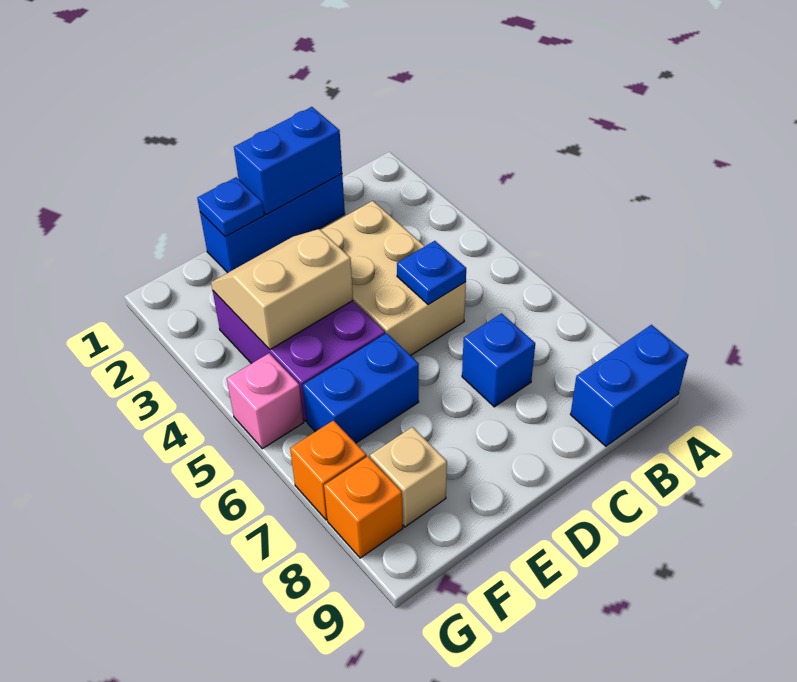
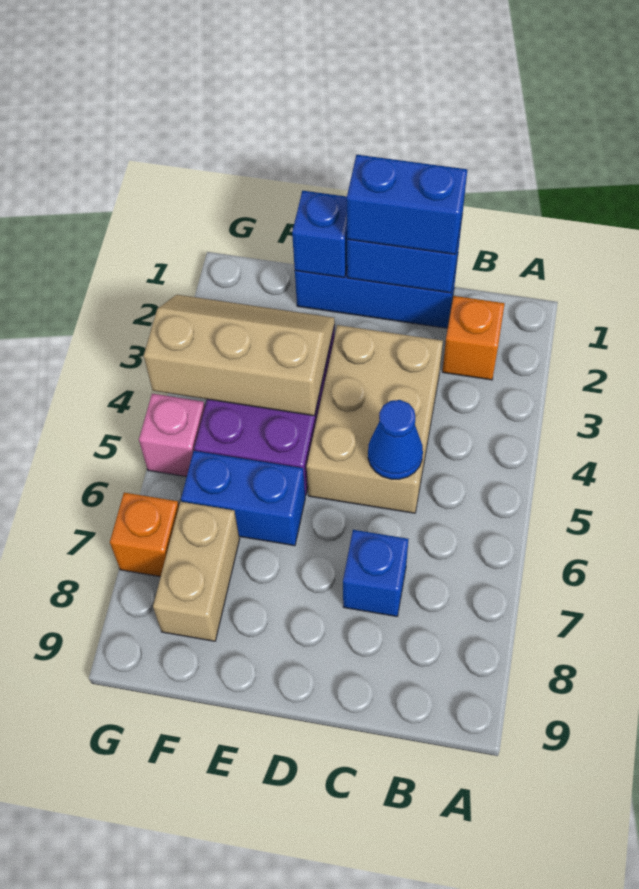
blue 1x2 brick [570,325,689,446] -> blue 1x2 brick moved to [347,155,467,254]
blue 1x1 plate [397,241,466,305] -> blue 1x1 cone [368,400,423,479]
blue 1x1 plate [197,177,264,237] -> blue 1x1 brick [292,191,347,278]
tan 2x2 slope [211,229,353,349] -> tan 2x3 slope [144,295,335,416]
tan 1x1 brick [370,427,447,527] -> tan 1x2 brick [153,502,240,641]
orange 1x1 brick [324,456,403,558] -> orange 1x1 brick moved to [442,296,505,380]

